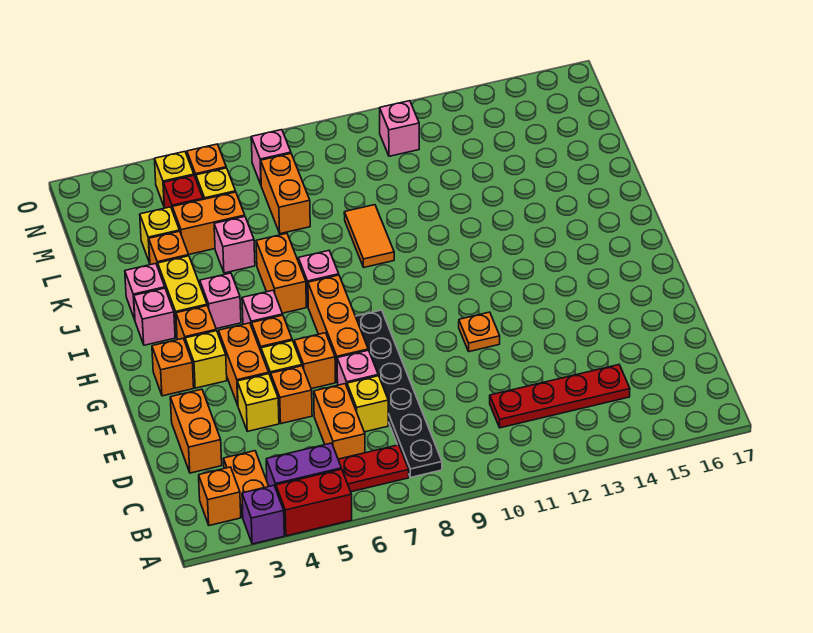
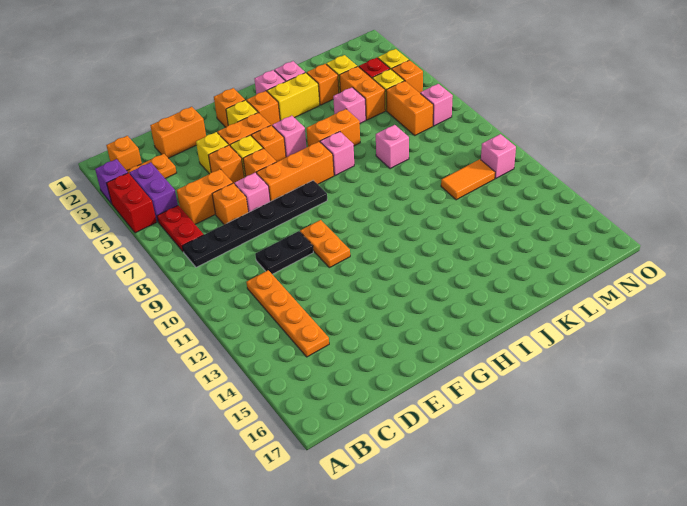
red 1x4 plate [490,365,630,428] -> orange 1x4 plate [246,270,329,357]
yellow 1x1 brick [347,376,388,432] -> orange 1x1 brick [212,183,248,225]
none -> black 1x2 plate [255,231,313,274]
orange 1x1 plate [459,312,500,352] -> orange 1x2 plate [300,220,350,268]
pink 1x1 brick [200,273,241,329] -> pink 1x1 brick moved to [376,125,409,169]
orange 1x2 tile [344,205,394,267] -> orange 1x2 tile moved to [441,159,495,200]
orange 1x2 brick [261,154,310,234] -> orange 1x2 brick turned to [386,81,433,135]

